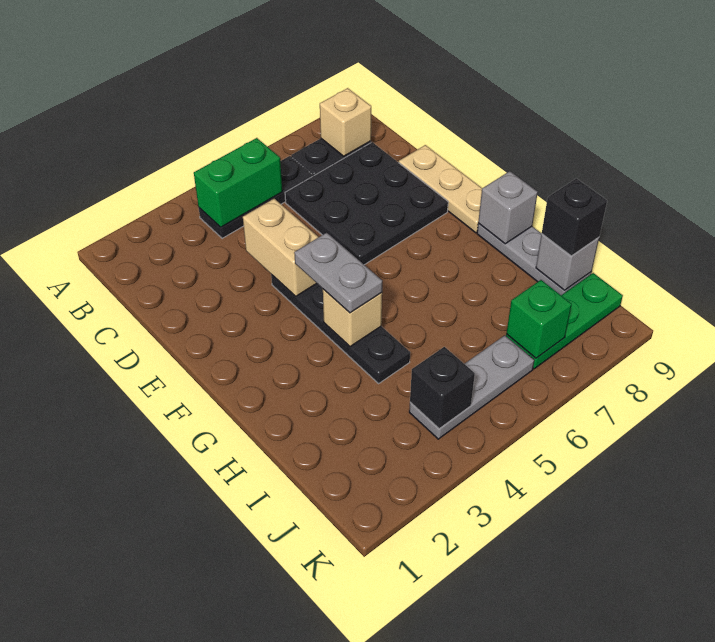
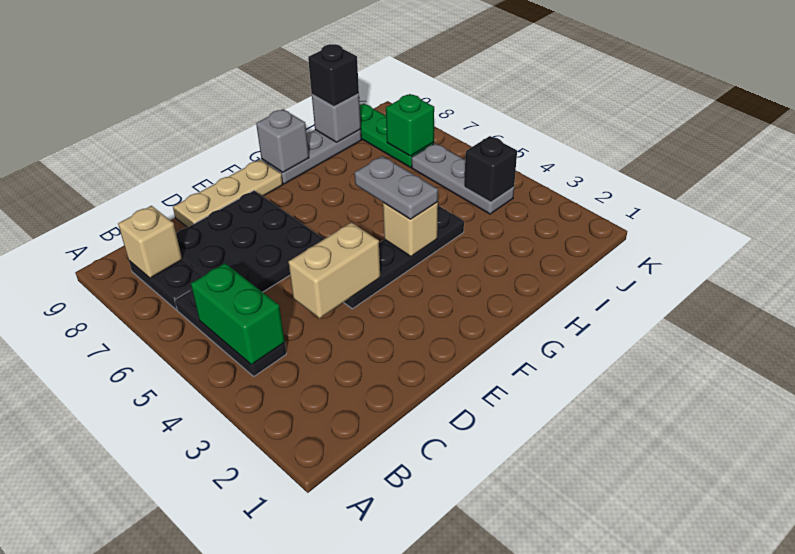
grey 1x2 plate [294,233,382,313] -> grey 1x2 plate turned to [354,156,438,219]

